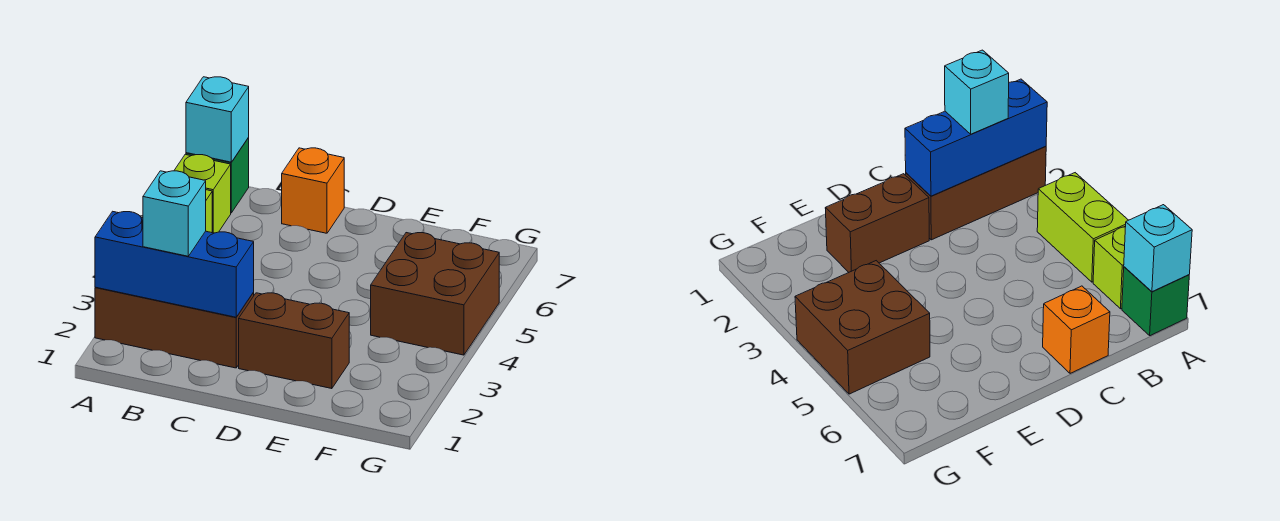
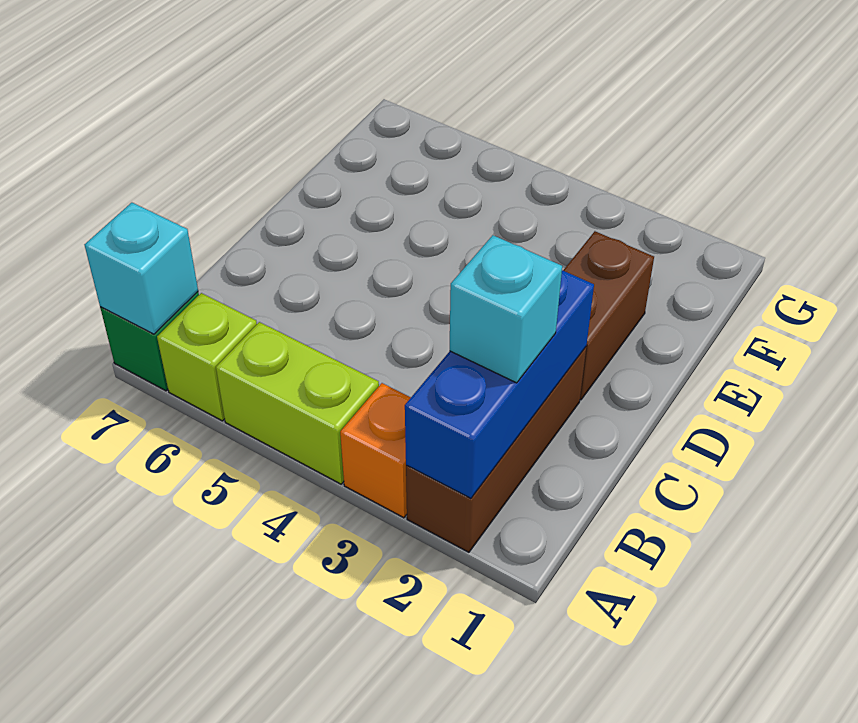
orange 1x1 brick [282,148,344,233] -> orange 1x1 brick moved to [340,383,411,518]
brown 2x2 brick [371,233,499,355] -> none

